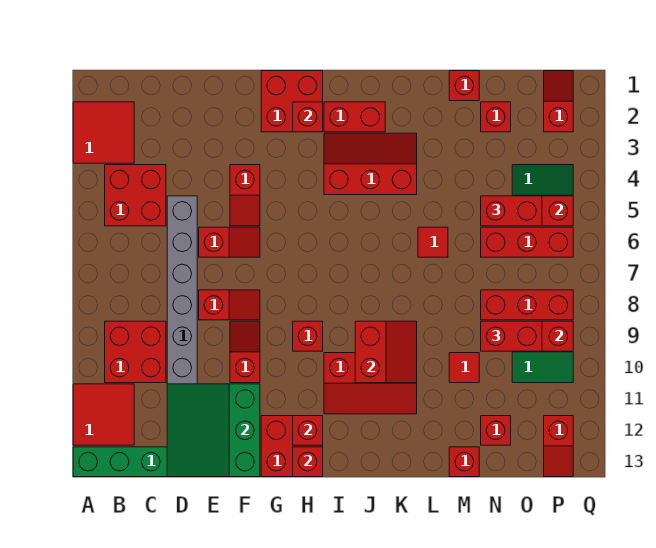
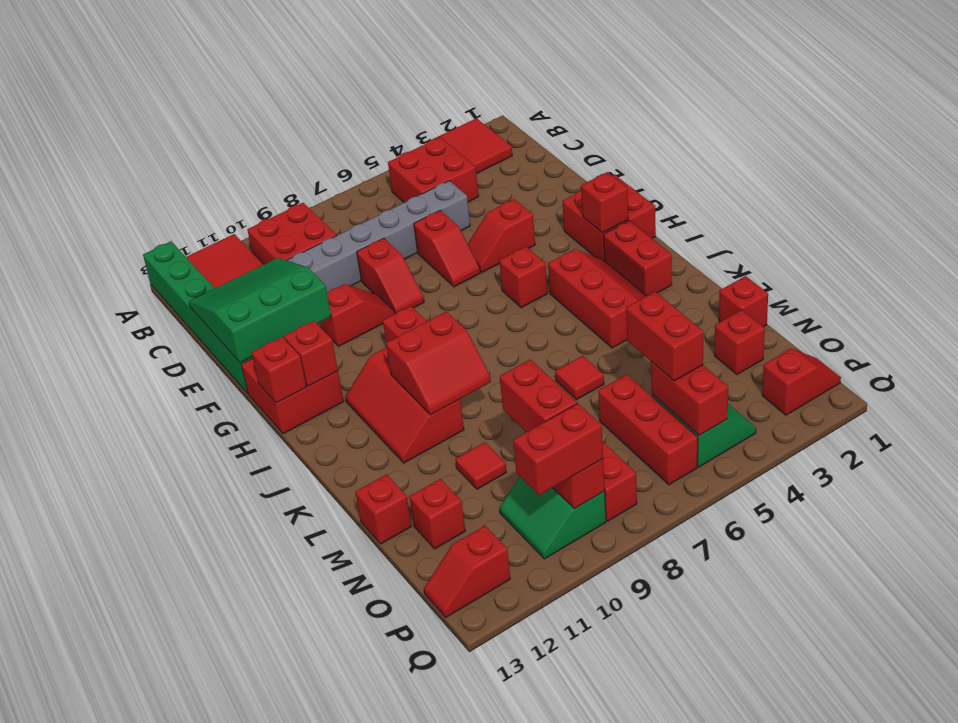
none -> red 1x1 brick [499,247,548,308]
none -> red 1x2 brick [513,403,603,495]

